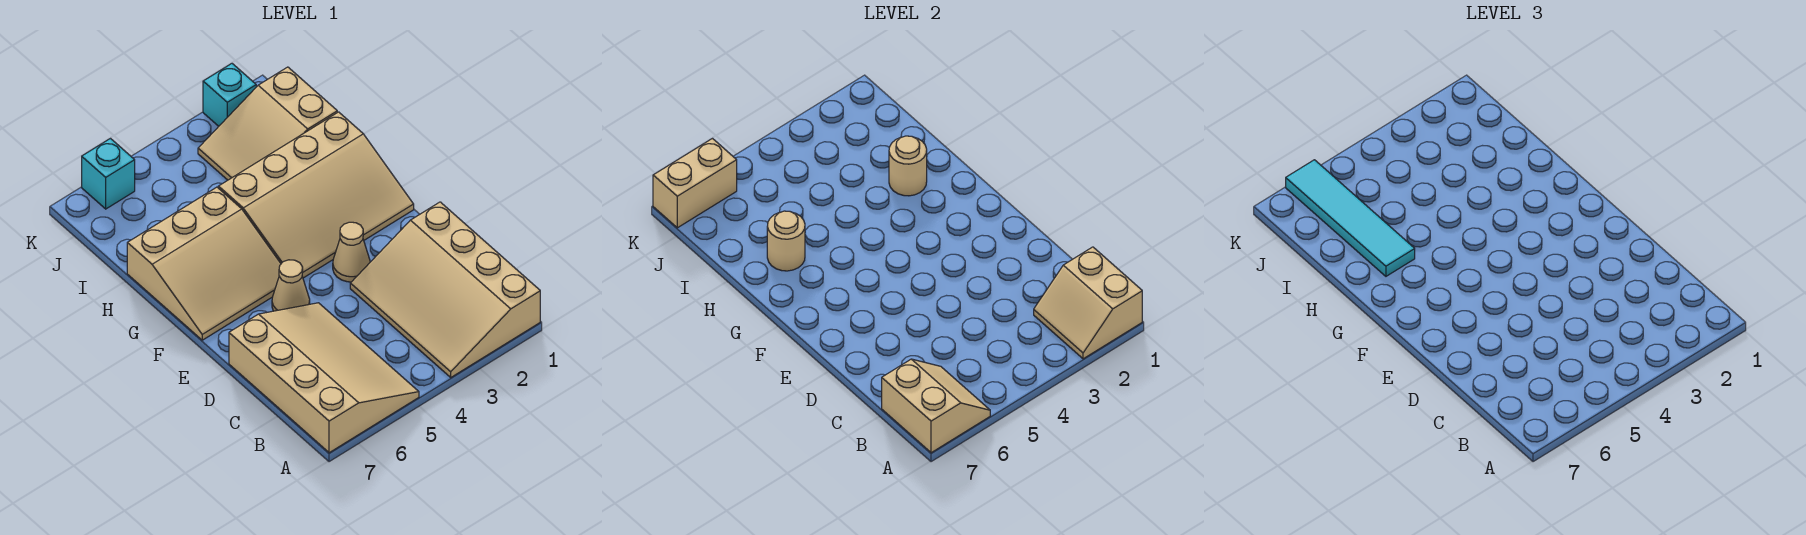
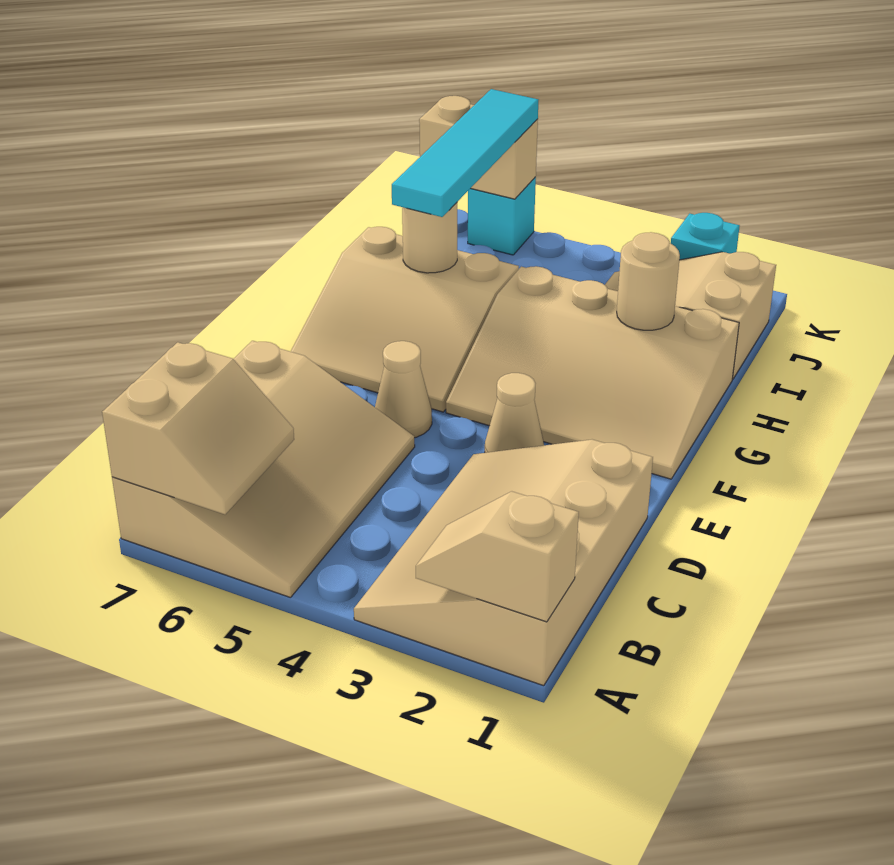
tan 2x2 slope [1034,247,1142,359] -> tan 1x2 slope [416,491,579,622]

